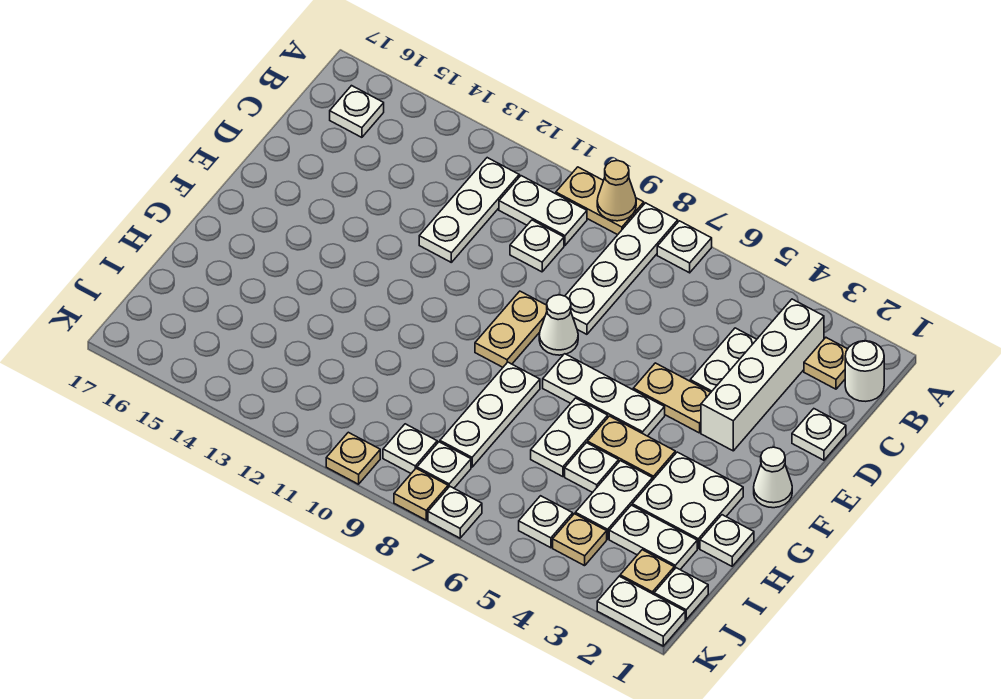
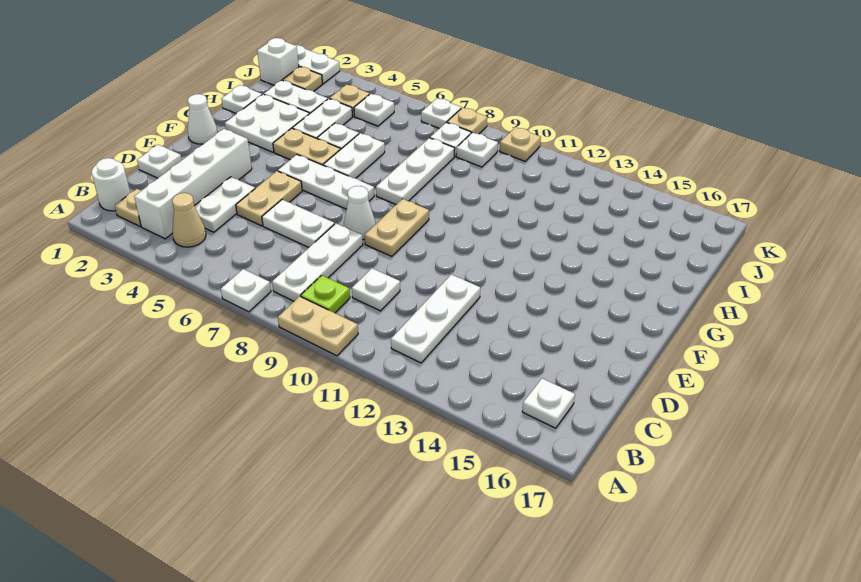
white 1x4 plate [565,203,678,334] -> white 1x3 plate [272,223,363,301]
tan 1x1 cone [597,161,636,221] -> tan 1x1 cone moved to [172,193,206,247]
none -> lime 1x1 plate [301,275,350,313]
white 1x2 plate [499,176,587,245] -> white 1x2 plate moved to [262,200,335,247]
tan 1x2 plate [633,363,711,433] -> tan 1x2 plate turned to [236,171,302,226]
white 1x1 plate [654,568,708,619] -> white 1x1 brick [257,38,299,85]

